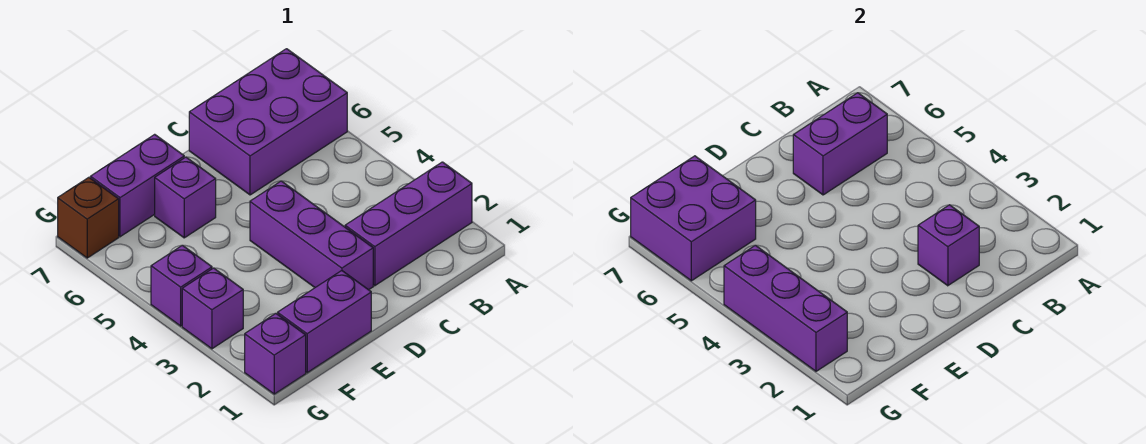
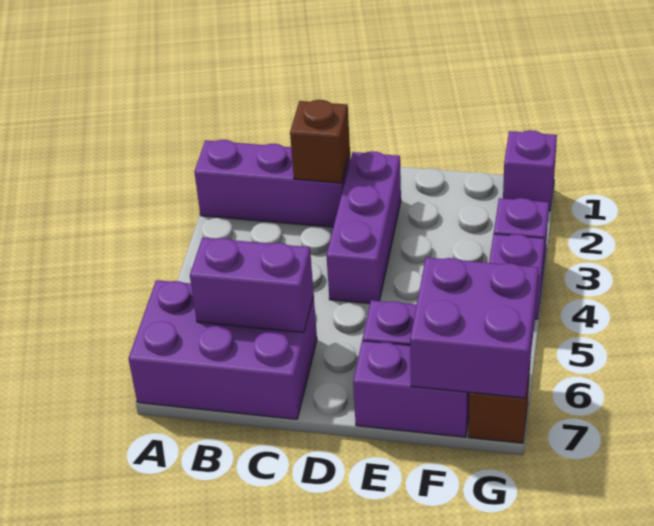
purple 1x1 brick [918,205,979,286] -> brown 1x1 brick [290,100,350,183]
purple 1x2 brick [278,271,371,373] -> none
purple 1x3 brick [724,245,847,371] -> none

